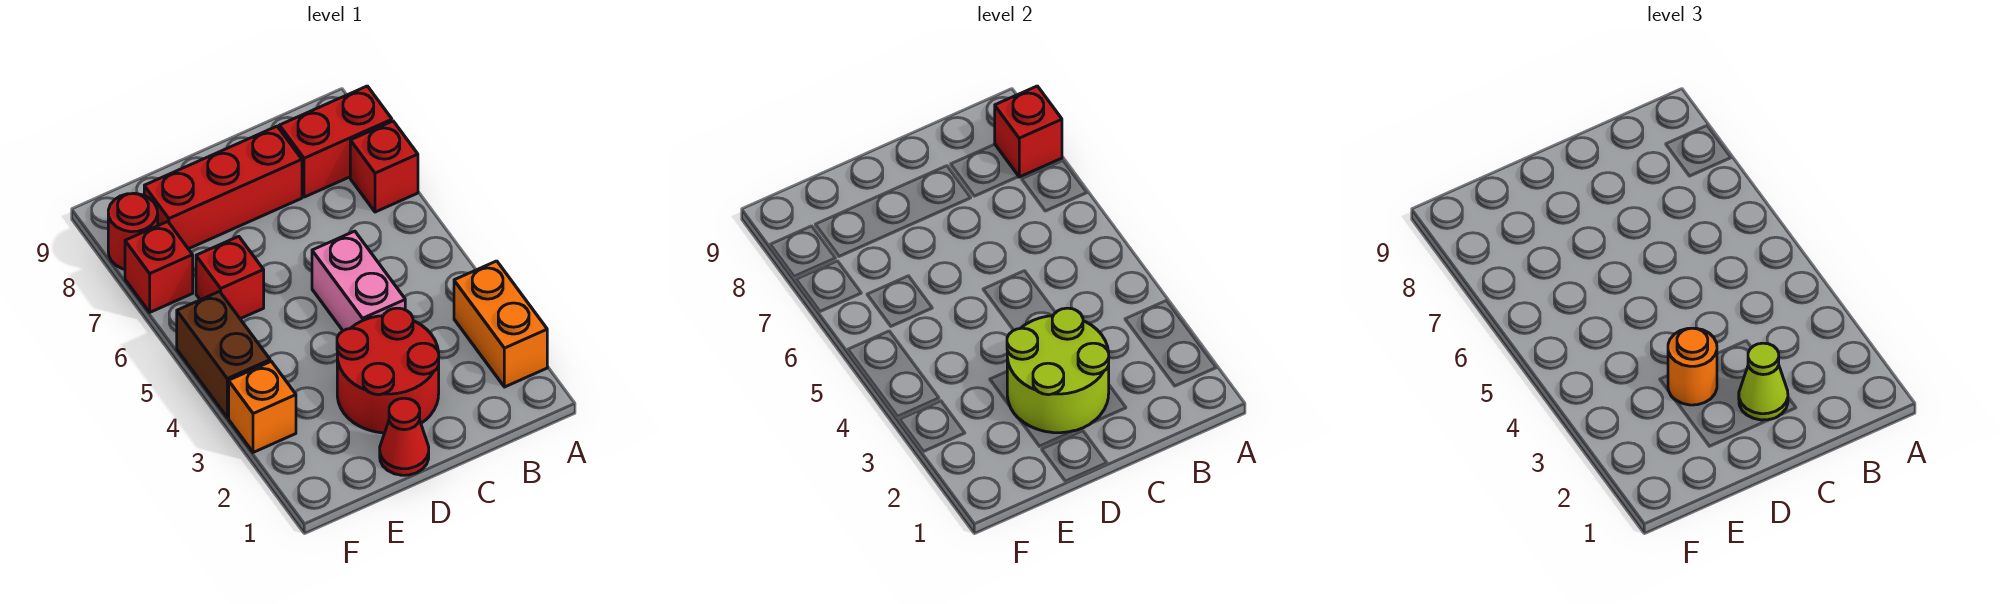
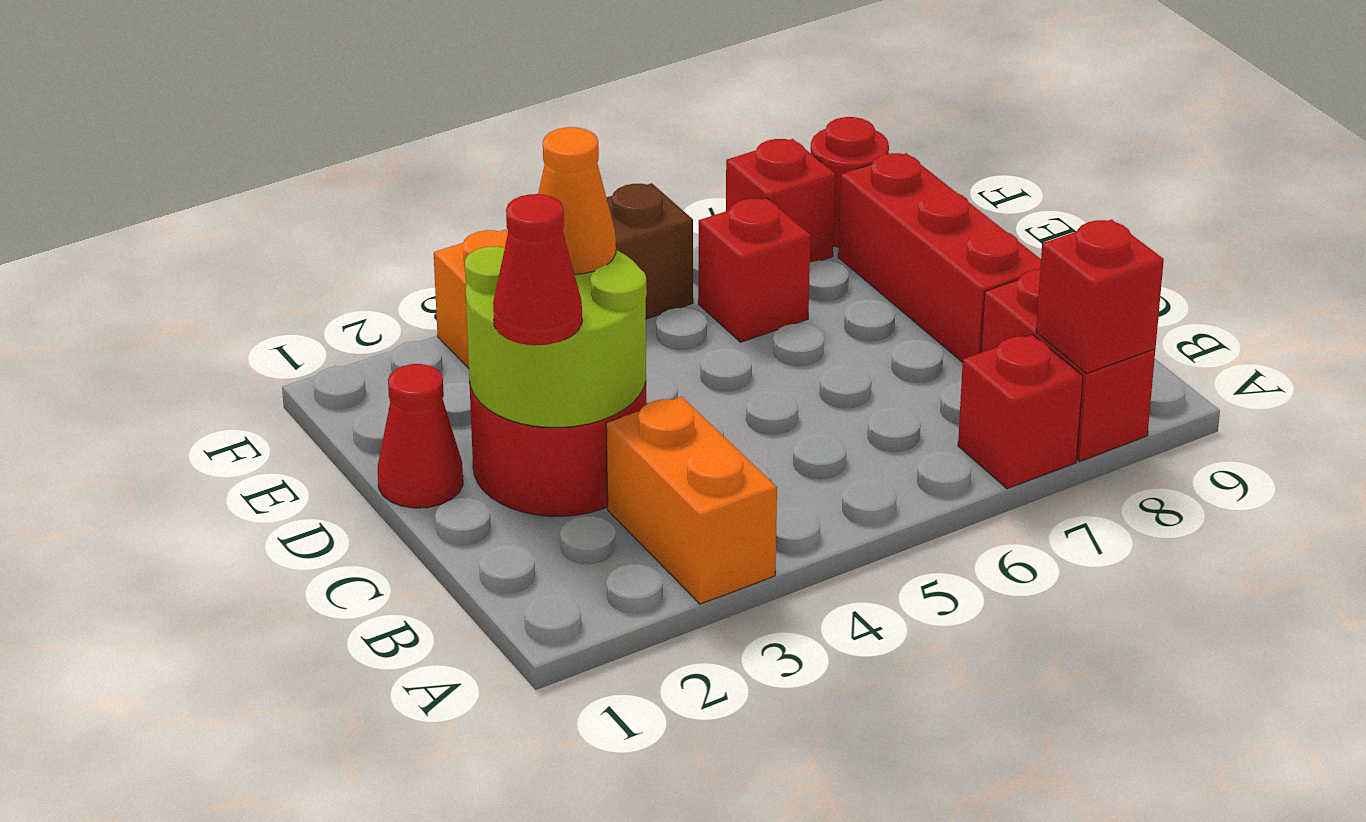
orange 1x2 brick [454,261,547,387] -> orange 1x2 brick turned to [606,397,777,604]
lime 1x1 cone [1739,343,1788,420] -> red 1x1 cone [493,194,582,345]
pink 1x2 brick [312,231,405,331] -> none
orange 1x1 round brick [1668,328,1717,405] -> orange 1x1 cone [538,127,616,274]

